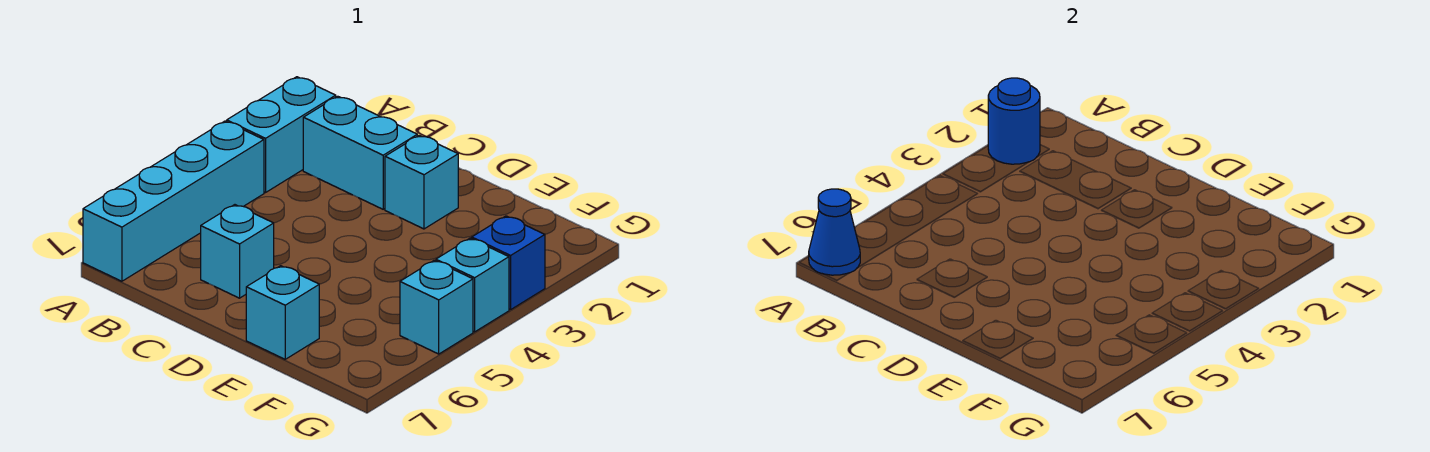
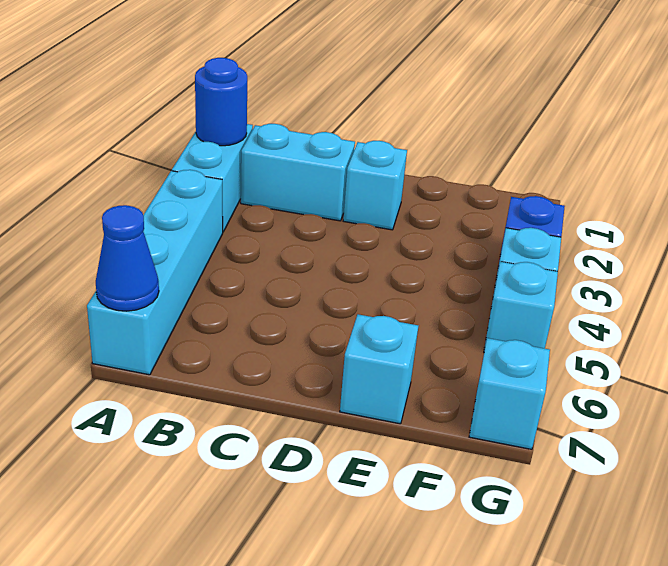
cyan 1x1 brick [201,205,274,298] -> cyan 1x1 brick moved to [469,338,550,449]

